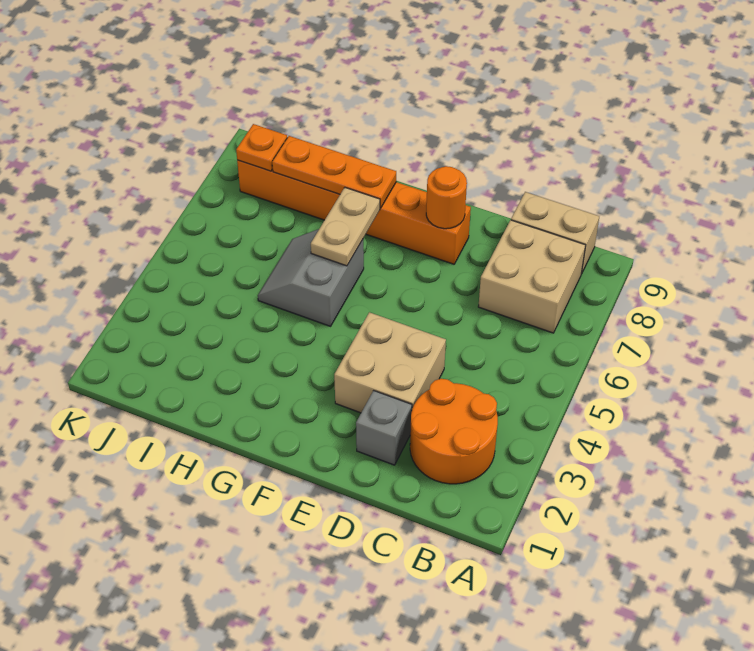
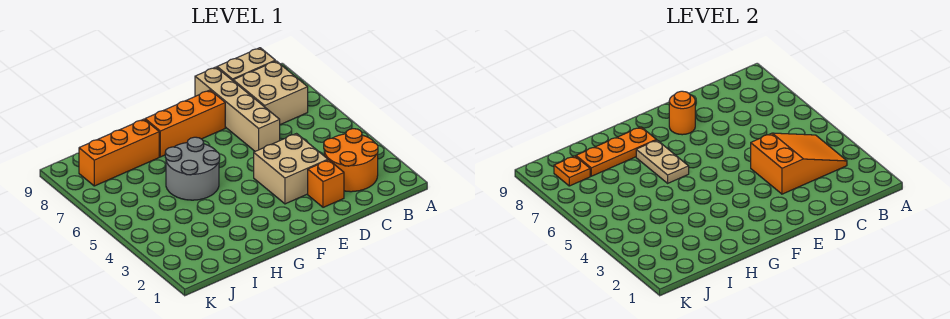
none -> orange 2x3 slope [751,133,847,194]
grey 1x1 brick [356,391,412,465] -> orange 1x1 brick [308,160,344,207]
none -> tan 1x4 brick [195,67,280,151]
grey 2x2 slope [258,229,364,326] -> grey 2x2 round brick [165,137,220,200]

